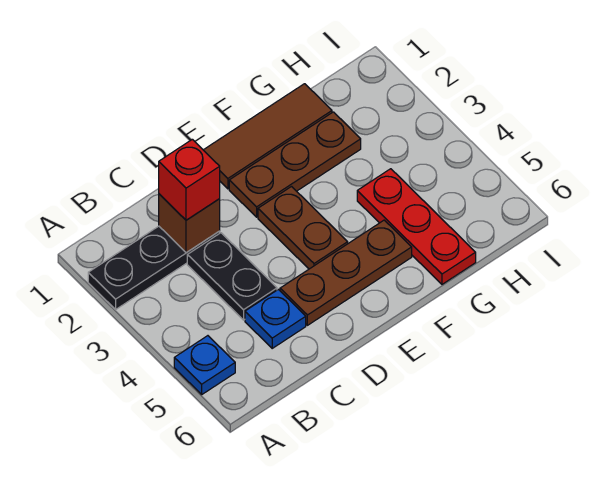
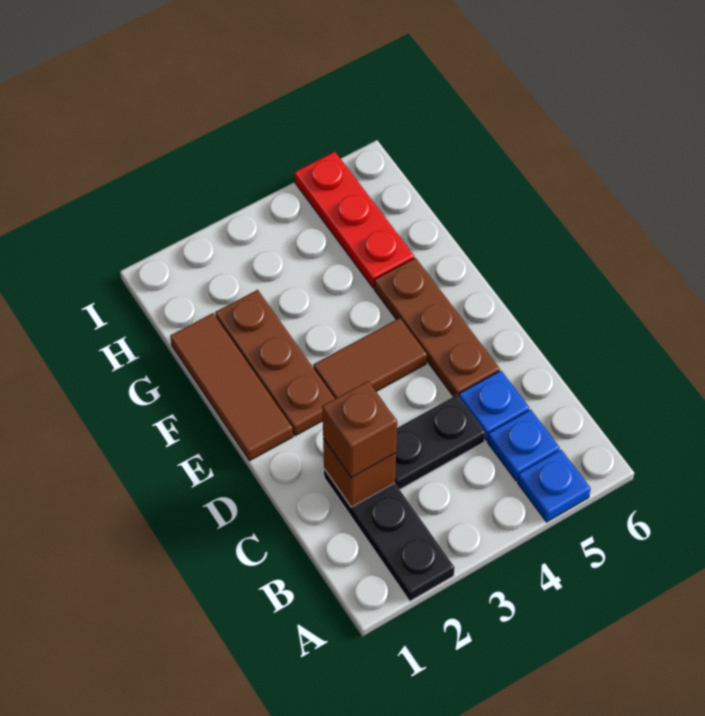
none -> blue 1x1 plate [488,410,560,481]
red 1x1 brick [159,139,220,220] -> brown 1x1 brick [322,381,397,477]
brown 1x2 plate [258,187,348,269] -> brown 1x2 tile [314,318,427,399]
red 1x3 plate [357,169,476,284] -> red 1x3 plate turned to [295,152,414,288]

